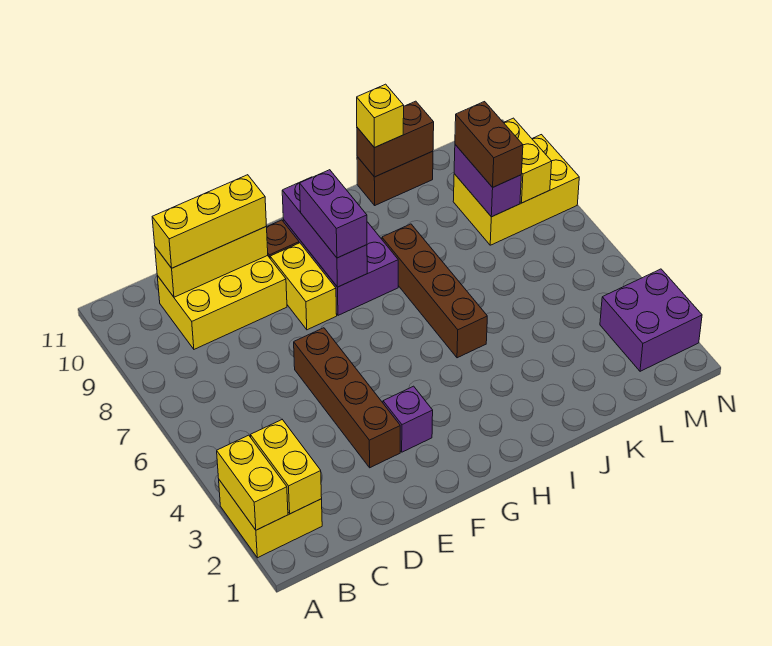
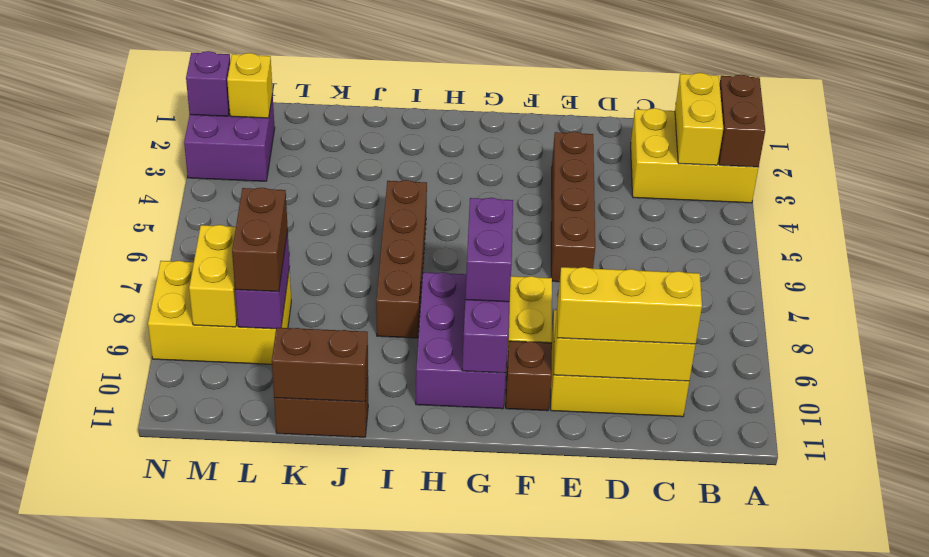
yellow 2x2 brick [219,480,322,558] -> yellow 2x3 brick [631,108,759,203]
yellow 1x2 brick [217,435,288,530] -> brown 1x2 brick [719,75,765,167]
purple 1x1 brick [383,386,433,452] -> purple 1x1 brick moved to [186,51,230,116]
yellow 1x1 brick [357,84,404,148] -> yellow 1x1 brick moved to [227,53,273,118]

